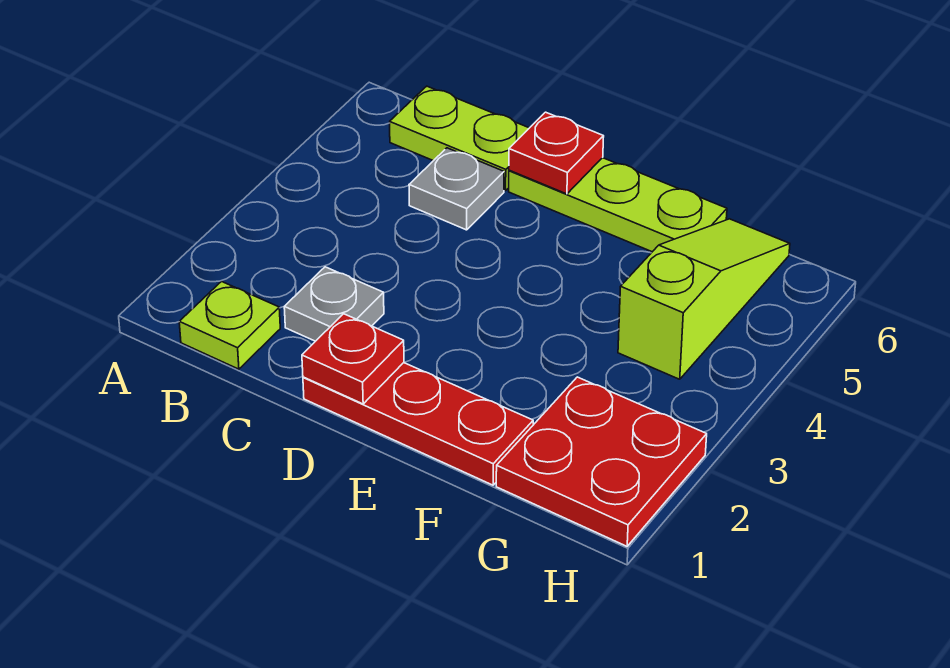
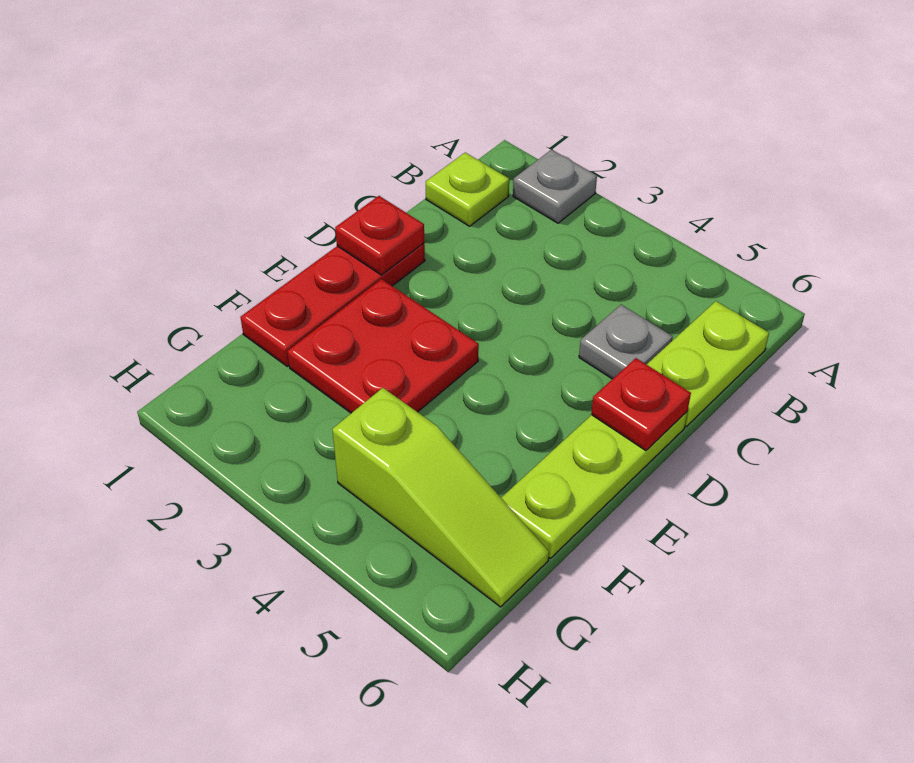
grey 1x1 plate [284,267,384,341] -> grey 1x1 plate moved to [513,150,597,223]
red 2x2 plate [496,377,707,546] -> red 2x2 plate moved to [287,279,479,413]

